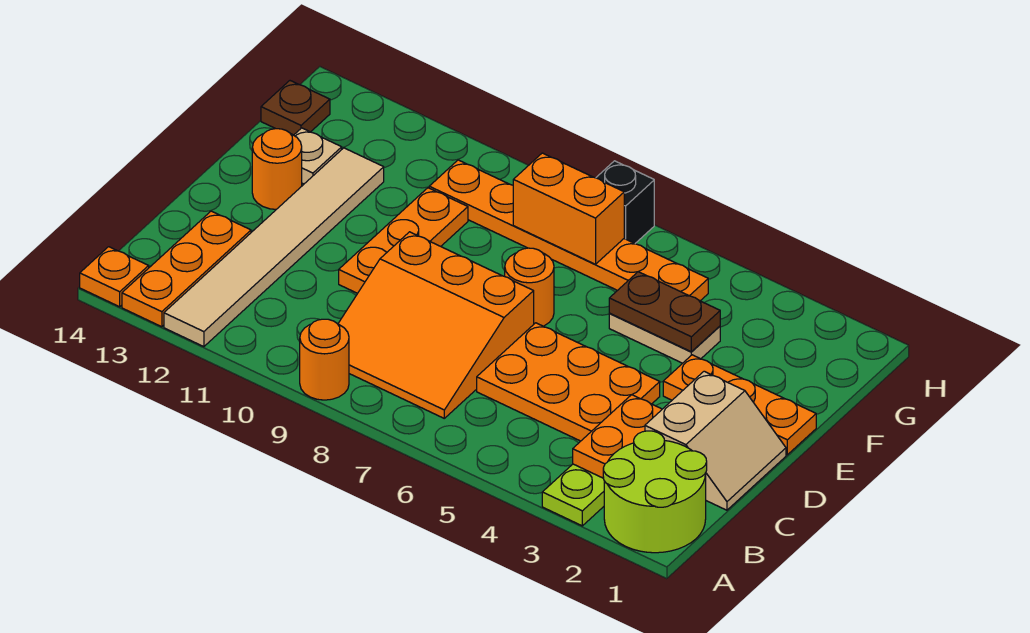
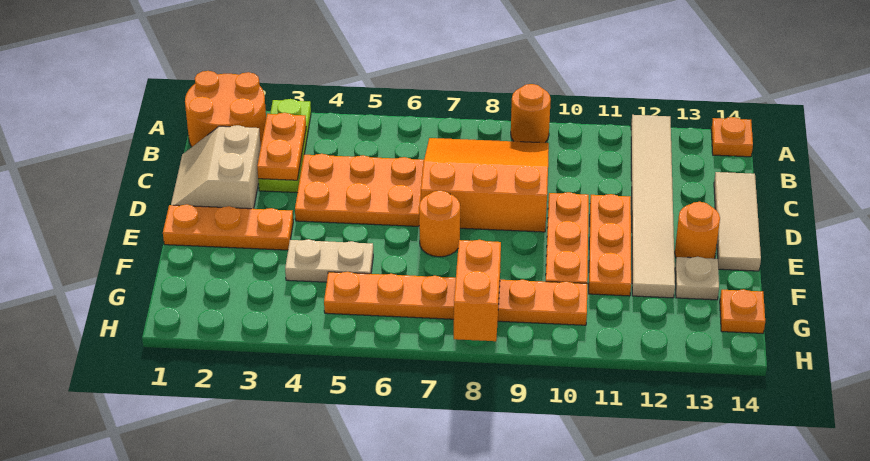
lime 2x2 round brick [603,431,707,553] -> orange 2x2 round brick [185,71,266,147]
orange 1x3 plate [122,211,251,327] -> orange 1x3 plate moved to [589,194,631,296]
none -> tan 1x3 tile [714,172,761,271]
brown 1x2 plate [609,272,720,352] -> none
orange 1x2 brick [513,153,624,264] -> orange 1x2 brick turned to [454,240,501,341]
brown 1x1 plate [261,81,330,135] -> orange 1x1 plate [720,289,765,333]
black 1x1 brick [596,161,654,243] -> none

